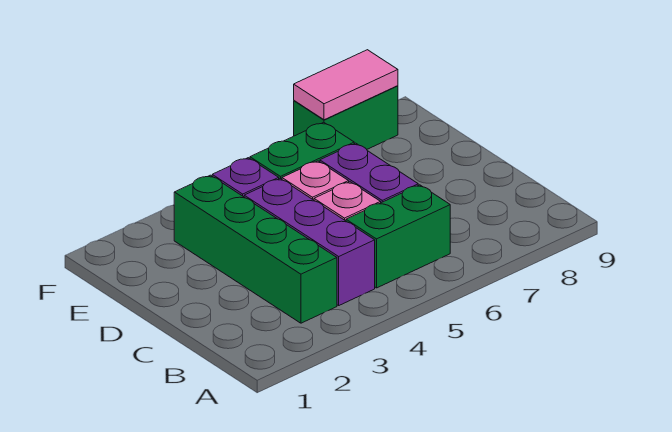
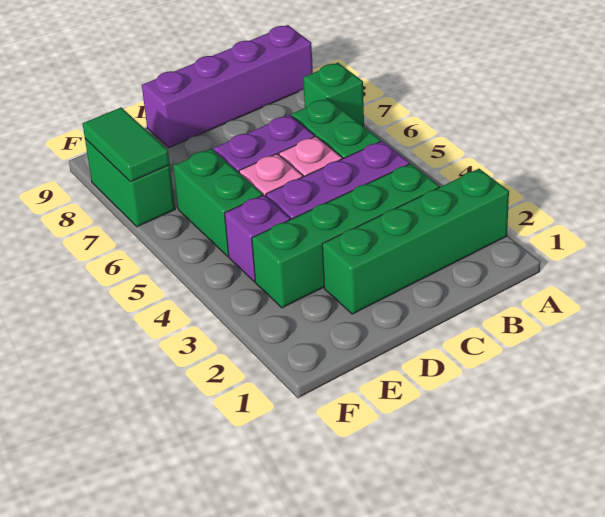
none -> green 1x4 brick [322,169,509,314]
none -> green 1x1 brick [303,63,364,126]
none -> purple 1x4 brick [142,25,313,147]
pink 1x2 tile [294,50,398,120] -> green 1x2 tile [83,108,170,182]

